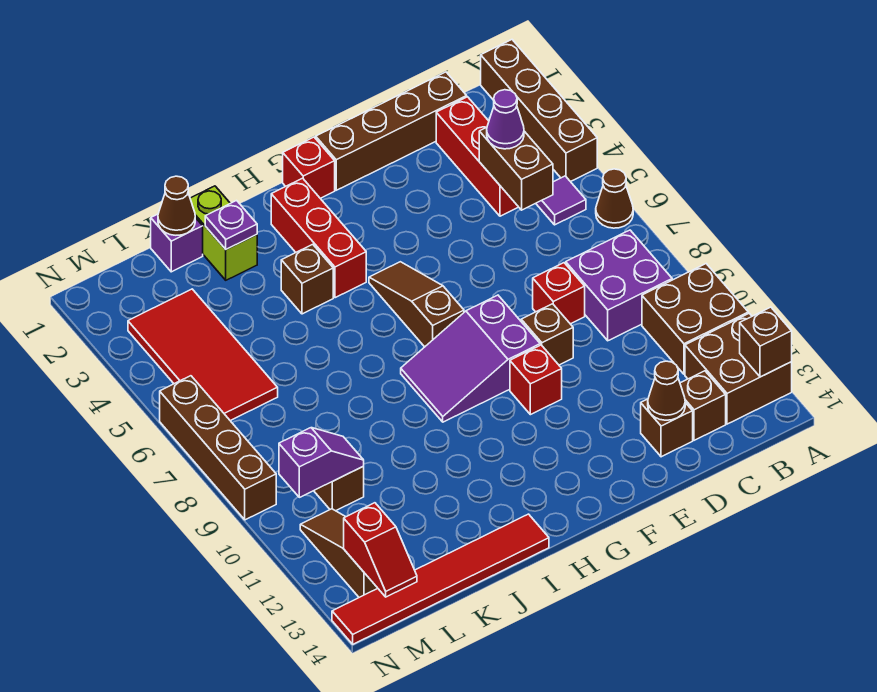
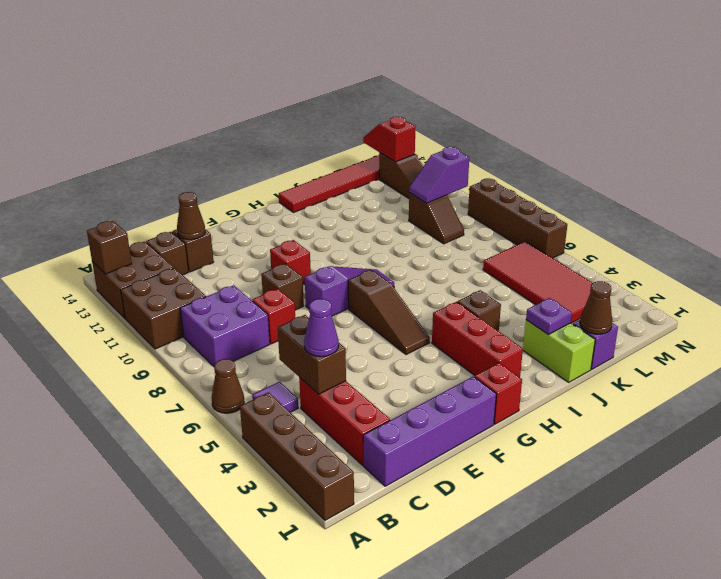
brown 1x4 brick [316,72,467,190] -> purple 1x4 brick [363,376,496,486]
purple 2x3 slope [401,295,540,422] -> purple 1x3 slope [305,266,394,316]

